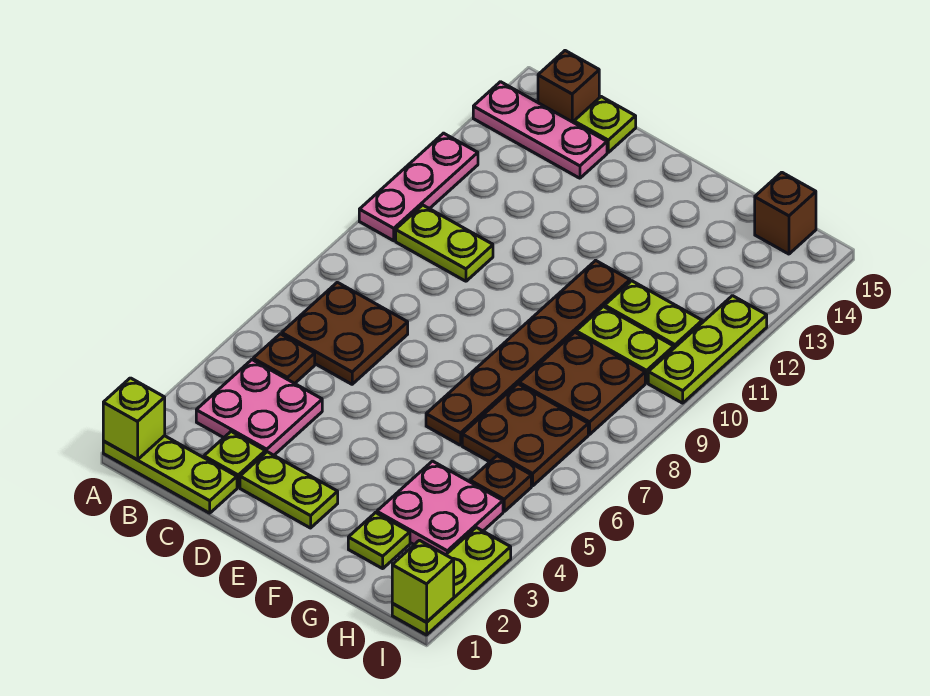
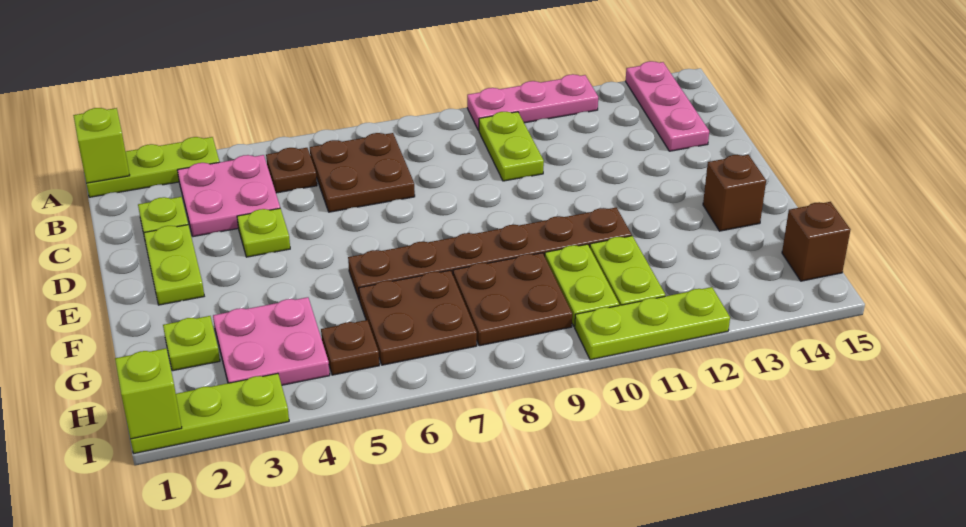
lime 1x3 plate [103,436,237,513] -> lime 1x3 plate turned to [87,137,219,197]
brown 1x1 brick [538,51,599,123] -> brown 1x1 brick moved to [703,155,766,231]
lime 1x1 plate [574,97,636,152] -> lime 1x1 plate moved to [237,208,290,257]

